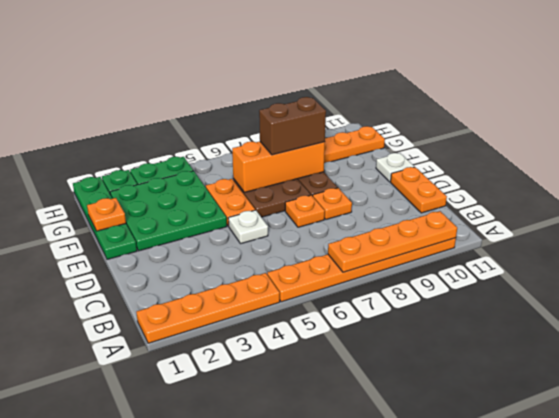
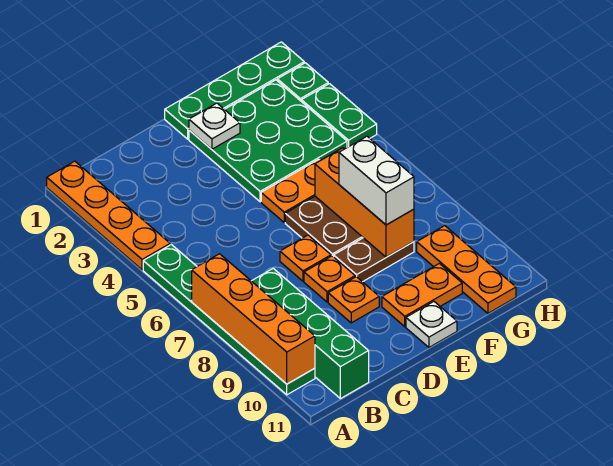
orange 1x6 plate [267,238,456,302] -> green 1x6 plate [143,245,315,395]
orange 1x4 plate [328,211,457,272] -> orange 1x4 brick [192,254,315,384]
none -> green 1x4 brick [252,268,369,399]
orange 1x2 plate [391,167,447,213] -> orange 1x2 plate moved to [382,263,462,327]
white 1x1 plate [228,210,268,244] -> white 1x1 plate moved to [189,103,240,149]
orange 1x1 plate [87,198,126,231] -> orange 1x1 plate moved to [328,277,379,323]
brown 1x2 brick [259,97,326,155] -> white 1x2 brick [339,136,414,225]

